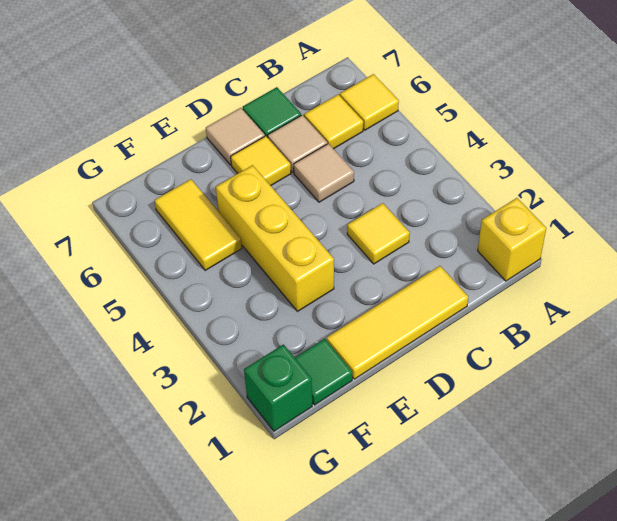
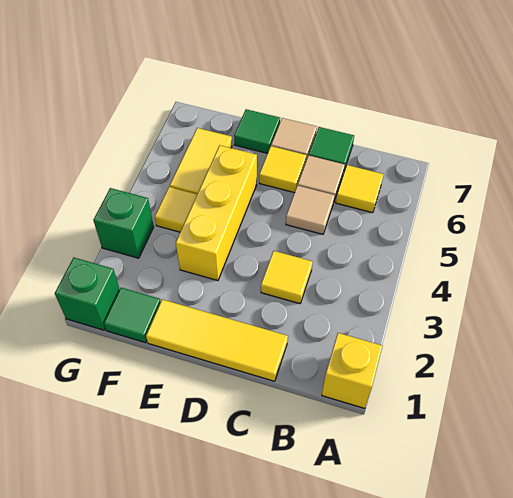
yellow 1x1 tile [340,74,399,130] -> yellow 1x1 tile moved to [155,187,197,232]
none -> green 1x1 tile [234,109,280,153]
none -> green 1x1 brick [93,188,154,258]

